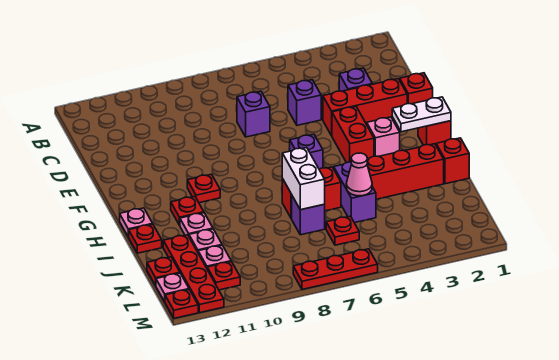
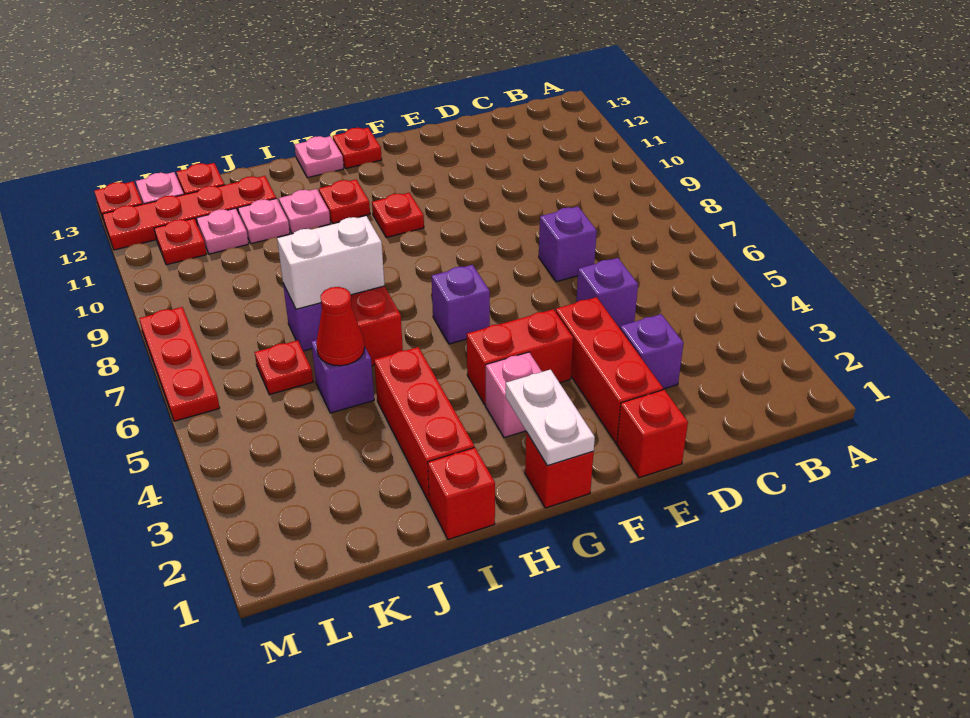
purple 1x2 brick [334,162,376,223] -> purple 1x1 brick [311,340,374,413]
red 1x1 plate [129,224,162,253] -> red 1x1 plate moved to [333,128,382,168]
pink 1x1 cone [346,153,372,196] -> red 1x1 cone [316,287,365,366]

